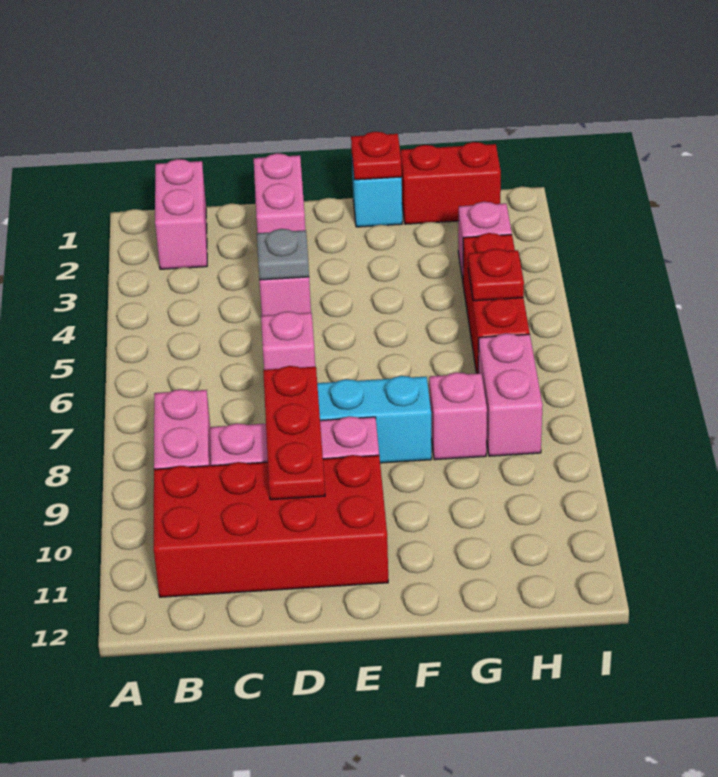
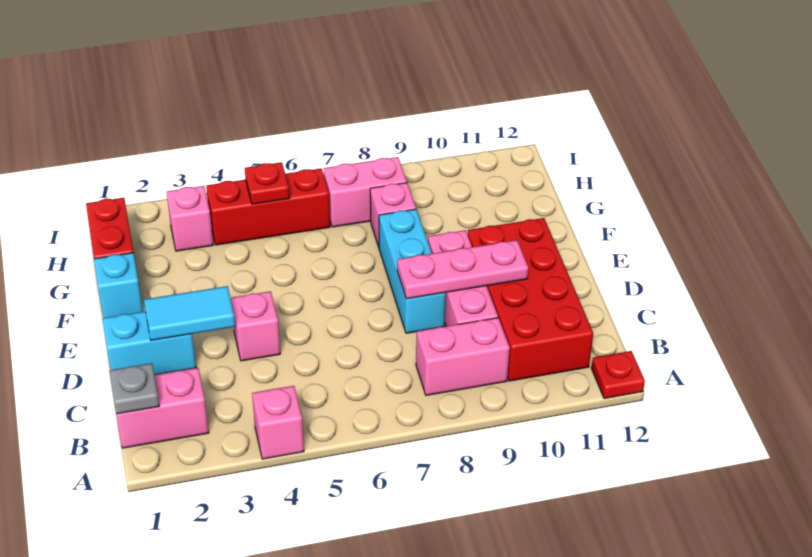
pink 1x2 brick [254,153,305,233] -> cyan 1x2 brick [102,311,196,375]
none -> cyan 1x2 tile [144,286,235,340]
grey 1x1 plate [257,229,309,280] -> grey 1x1 plate moved to [110,363,159,414]
pink 1x1 brick [261,311,315,370] -> pink 1x1 brick moved to [252,386,304,459]
red 1x3 plate [263,366,325,500] -> pink 1x3 plate [397,240,528,299]
red 1x1 plate [351,132,402,180] -> red 1x1 plate moved to [591,351,645,399]

